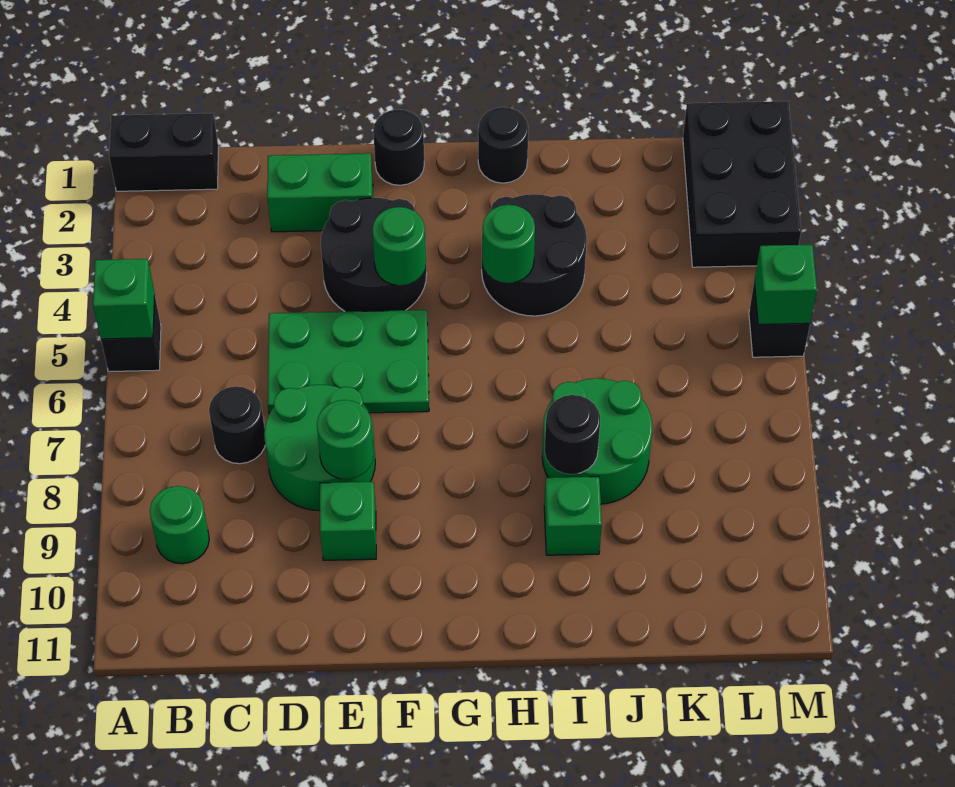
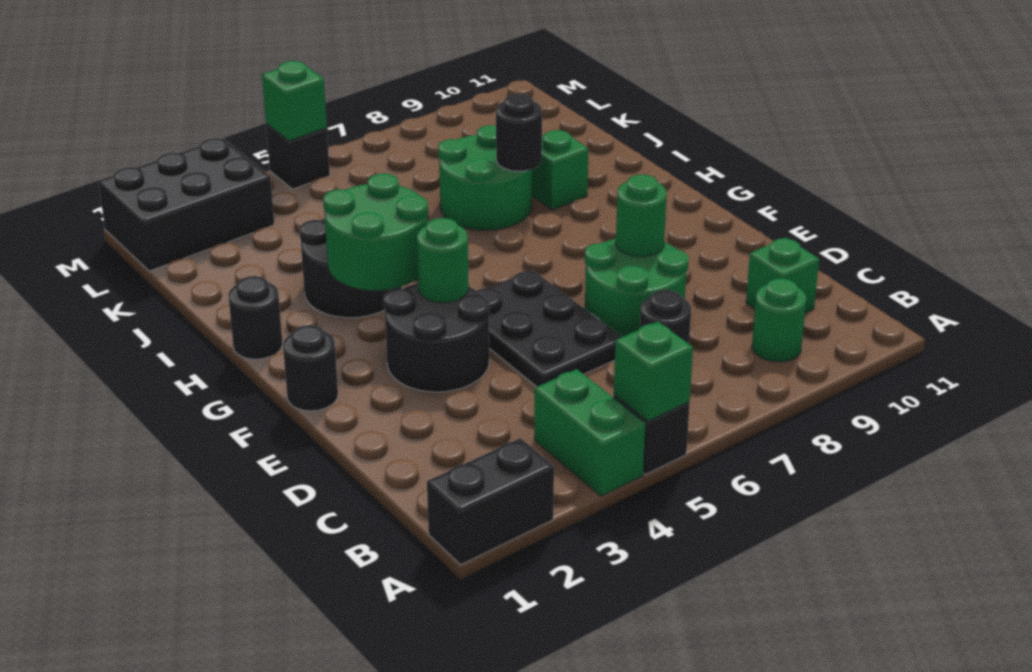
black 1x2 brick [109,113,218,191] -> black 1x2 brick turned to [427,438,554,565]
green 1x2 brick [267,153,373,232] -> green 1x2 brick moved to [534,369,646,496]
green 2x3 plate [268,310,429,413] -> black 2x3 plate [476,270,622,387]
green 1x1 brick [320,482,376,560] -> green 1x1 brick moved to [746,238,819,313]
green 1x1 round brick [483,205,535,283] -> green 2x2 round brick [323,173,428,290]

